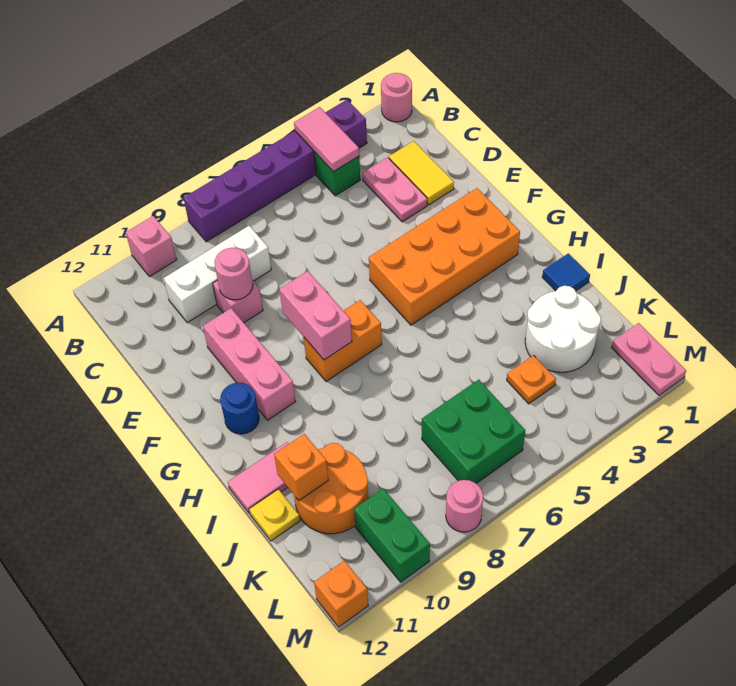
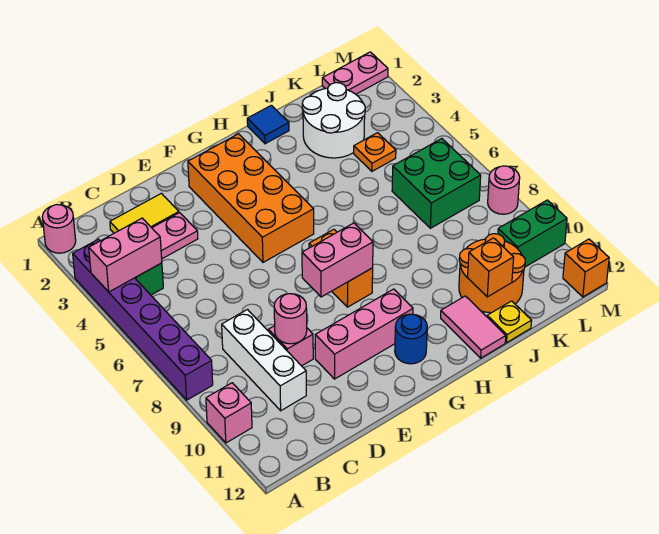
pink 1x2 tile [294,107,359,172] -> pink 1x2 brick [89,218,162,292]

